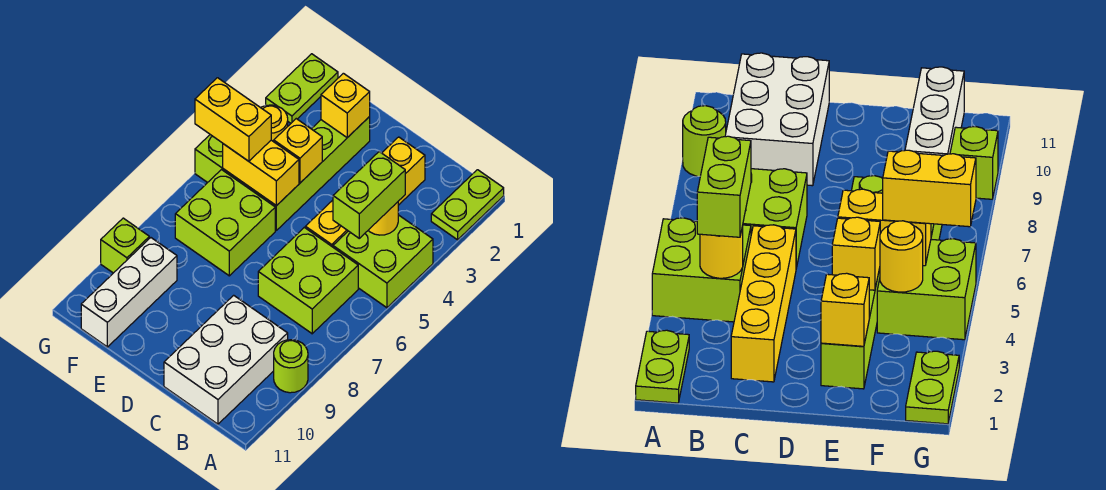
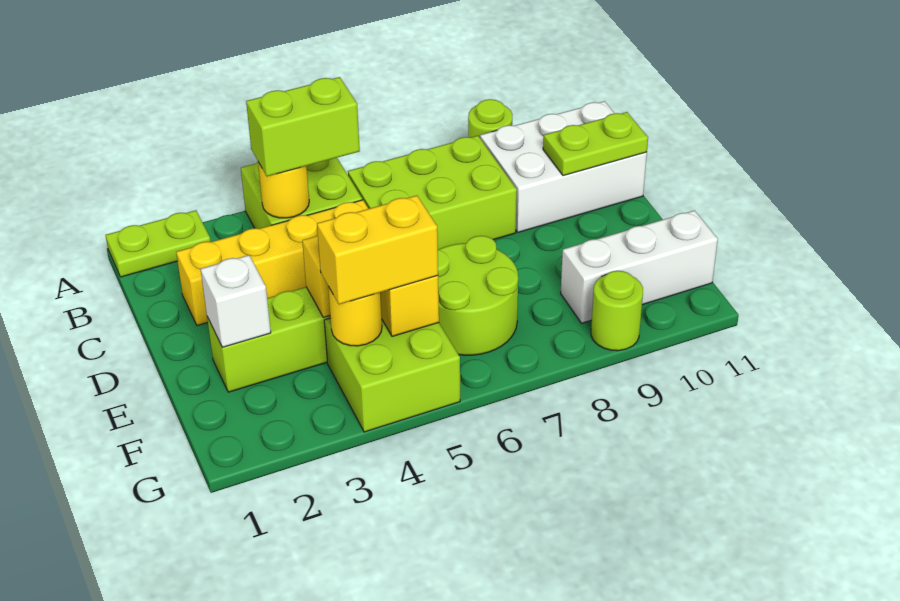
lime 2x2 brick [258,227,358,334] -> lime 2x3 brick [348,136,517,250]
yellow 1x1 brick [321,73,370,138] -> white 1x1 brick [201,255,271,347]
lime 2x2 brick [175,170,275,276] -> lime 2x2 round brick [438,236,518,355]
yellow 1x2 brick [195,78,271,161] -> yellow 1x2 brick turned to [317,195,438,304]
lime 1x2 plate [266,54,338,123] -> lime 1x2 plate moved to [543,112,648,176]
lime 1x1 brick [101,218,149,273] -> lime 1x1 round brick [591,271,643,351]

